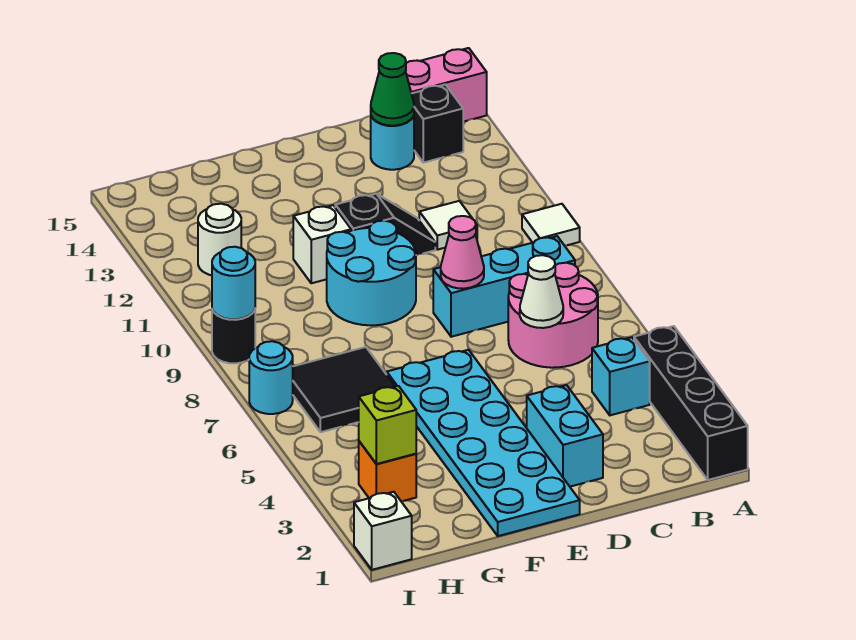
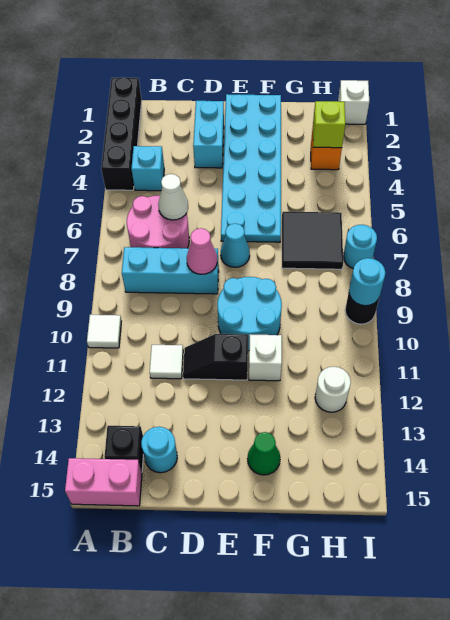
green 1x1 cone [371,53,414,126] -> green 1x1 cone moved to [248,432,280,475]
none -> cyan 1x1 cone [221,223,250,267]

